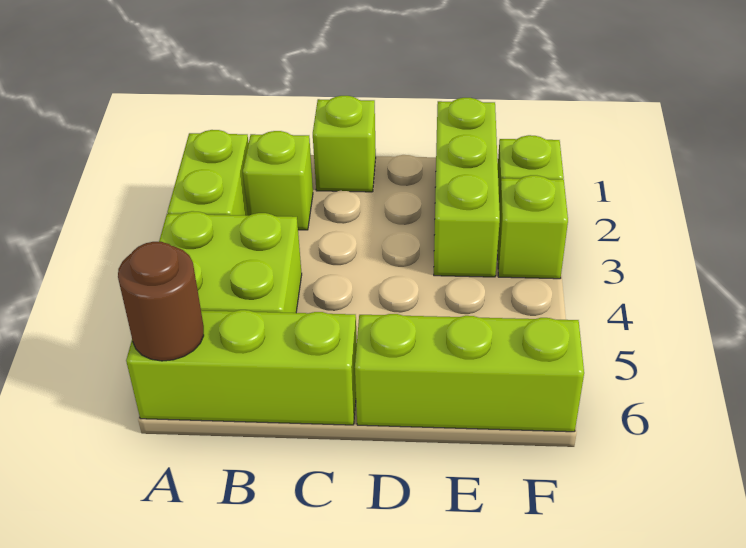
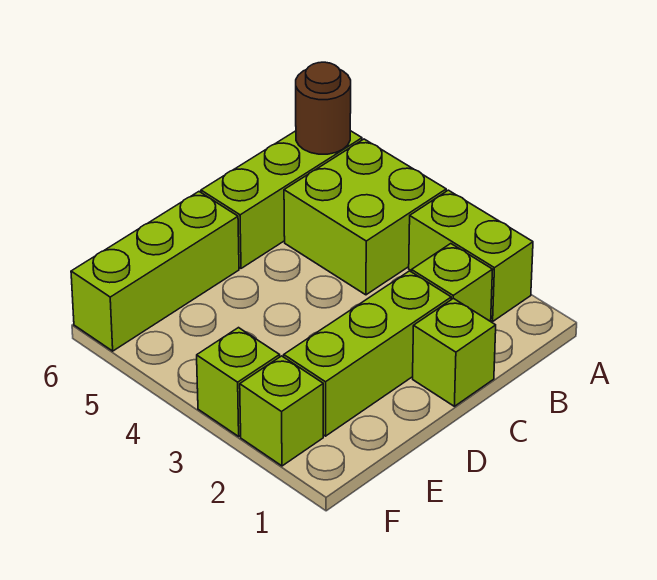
lime 1x3 brick [434,98,500,277] -> lime 1x3 brick turned to [284,271,451,436]

